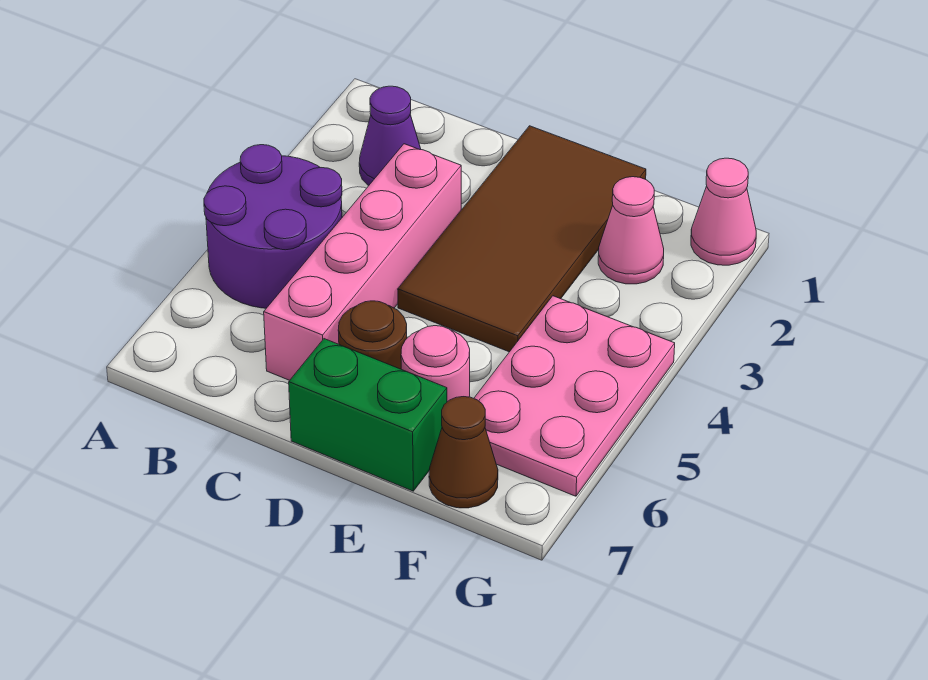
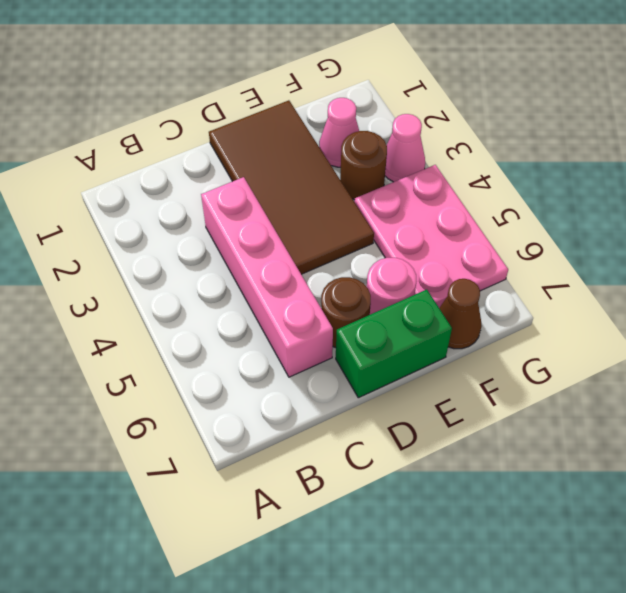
purple 2x2 round brick [204,145,342,308] -> none
purple 1x1 cone [359,86,421,185] -> none
none -> brown 1x1 round brick [340,131,387,200]
pink 1x1 cone [691,158,756,265] -> pink 1x1 cone moved to [385,114,425,182]

